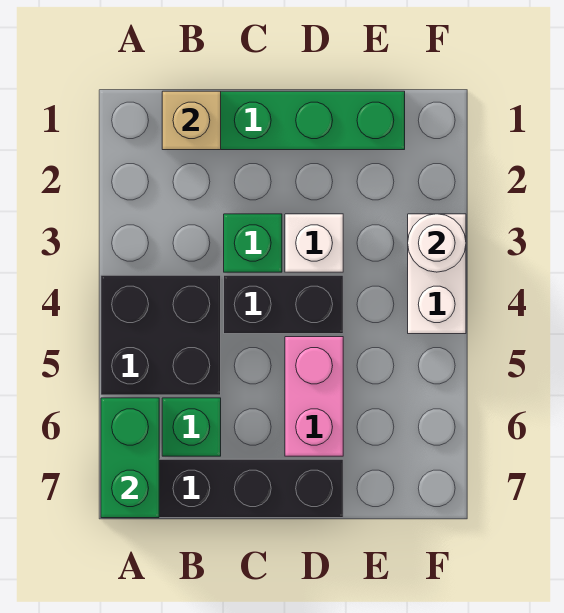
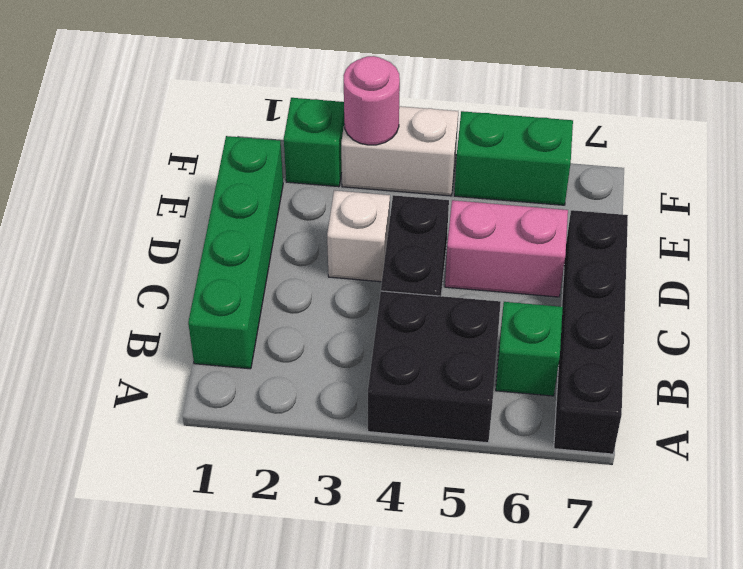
green 1x2 brick [101,398,159,518] -> green 1x2 brick moved to [454,111,573,205]
tan 1x1 brick [162,91,221,150] -> none
green 1x1 brick [224,214,282,272] -> green 1x1 brick moved to [284,98,344,187]
white 1x1 round brick [408,214,466,272] -> pink 1x1 round brick [344,56,400,145]

